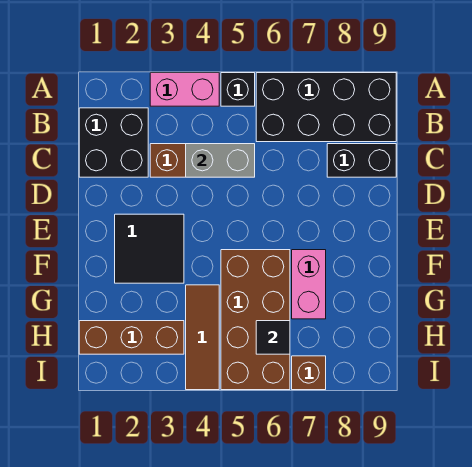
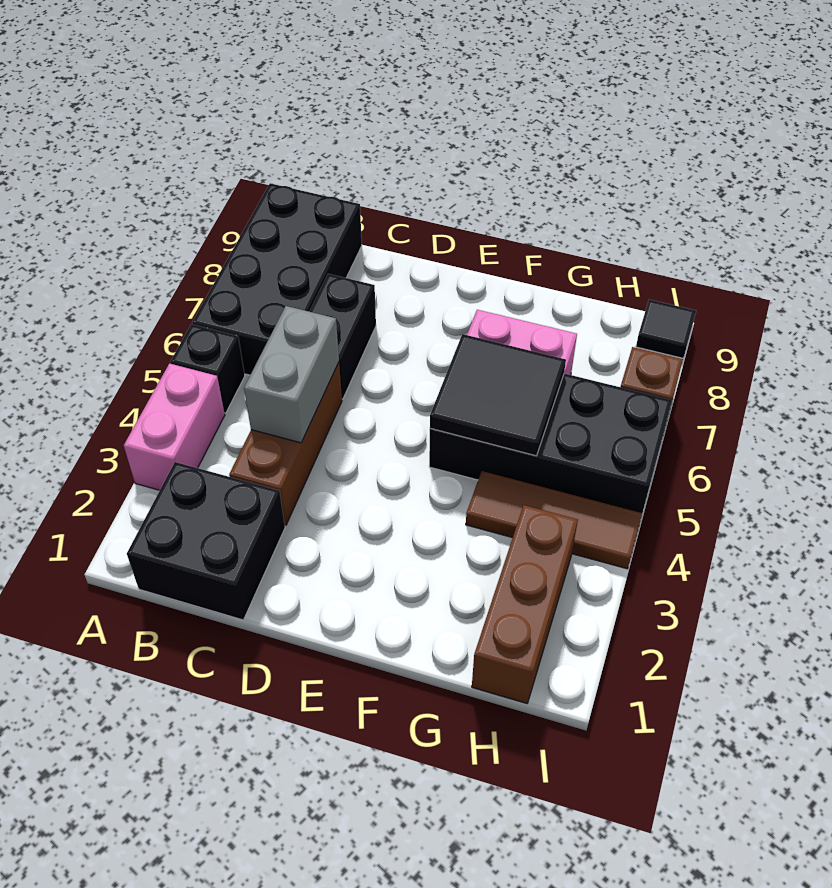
black 1x2 brick [327,144,396,177] -> black 1x2 brick moved to [309,274,376,399]
black 2x2 tile [115,214,184,283] -> black 2x2 tile moved to [430,334,566,456]
brown 2x4 brick [221,250,290,390] -> black 2x4 brick [429,373,672,513]
black 1x1 tile [256,321,290,354] -> black 1x1 tile moved to [636,300,696,358]

